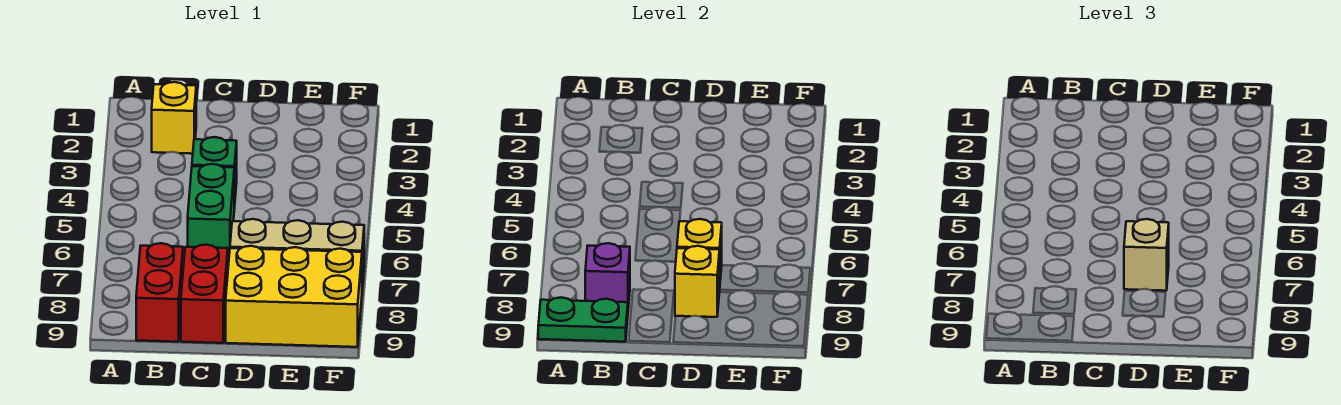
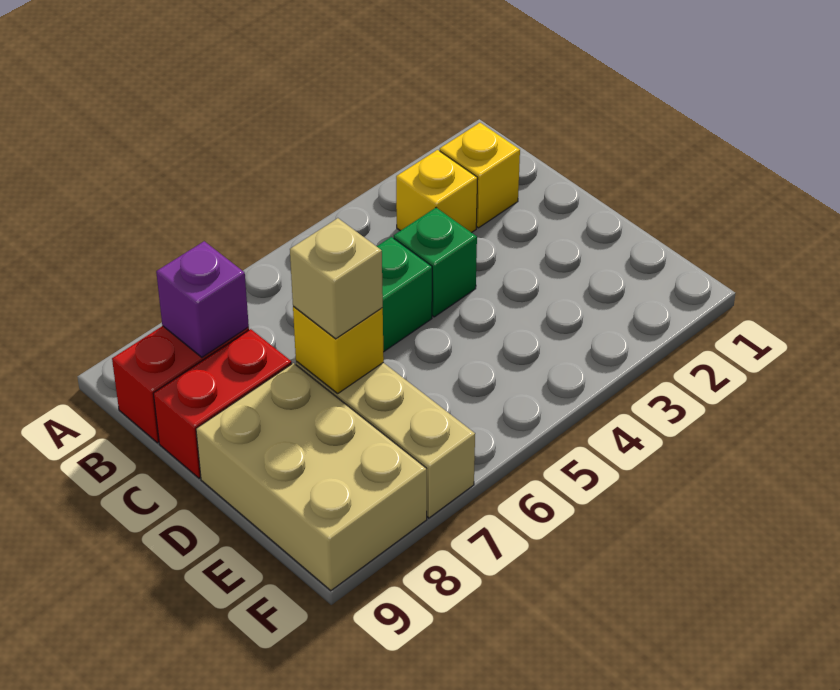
green 1x2 plate [538,297,628,342] -> none
yellow 2x3 brick [226,246,362,347] -> tan 2x3 brick [196,363,427,591]
yellow 1x1 brick [675,246,720,317] -> yellow 1x1 brick moved to [396,150,478,233]

